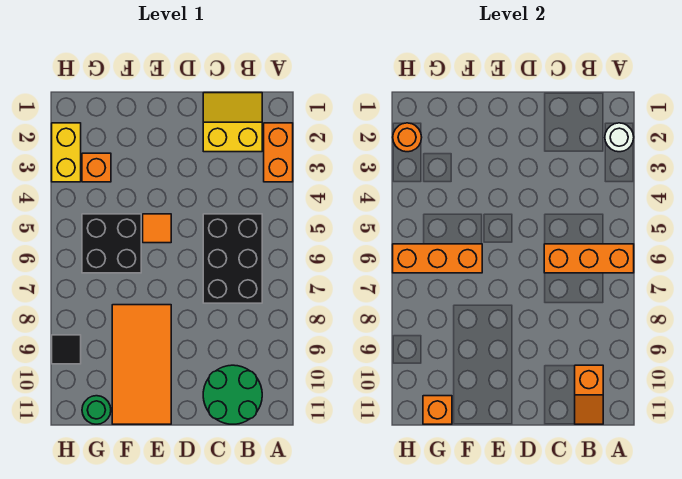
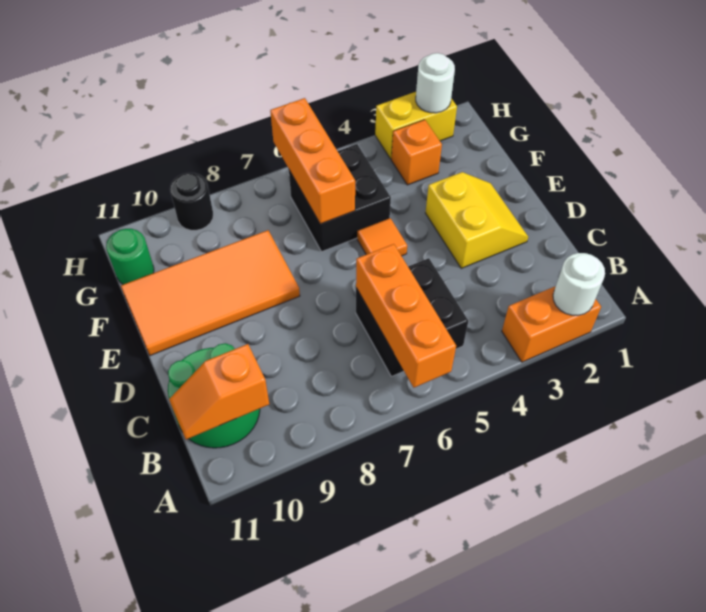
yellow 2x2 slope [203,93,262,152] -> yellow 2x2 slope moved to [426,172,528,268]
black 2x3 brick [203,214,262,303] -> black 2x2 brick [356,258,468,377]
orange 1x1 brick [423,396,452,424] -> none
orange 1x1 round brick [393,123,422,152] -> white 1x1 round brick [416,53,455,113]
black 1x1 tile [52,335,81,364] -> black 1x1 round brick [170,173,213,230]

